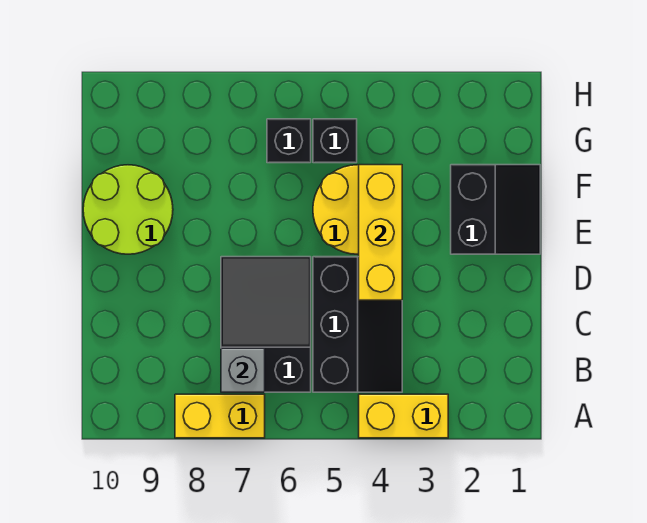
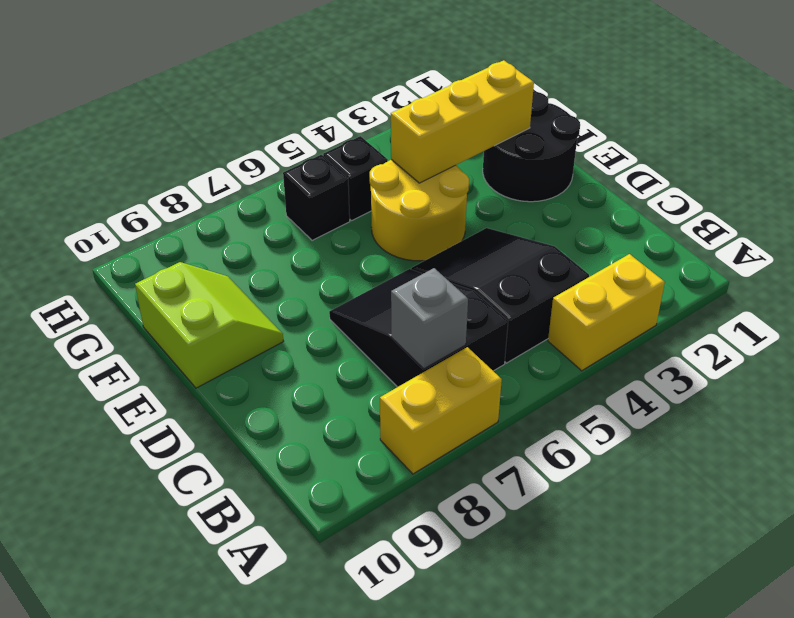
black 2x3 slope [313,257,402,392] -> black 2x3 slope turned to [411,228,589,363]
yellow 1x3 brick [359,165,402,300] -> yellow 1x3 brick turned to [391,60,534,183]
black 2x2 slope [451,165,540,254] -> black 2x2 round brick [483,92,580,202]
lime 2x2 round brick [83,165,173,254] -> lime 2x2 slope [135,262,284,388]

